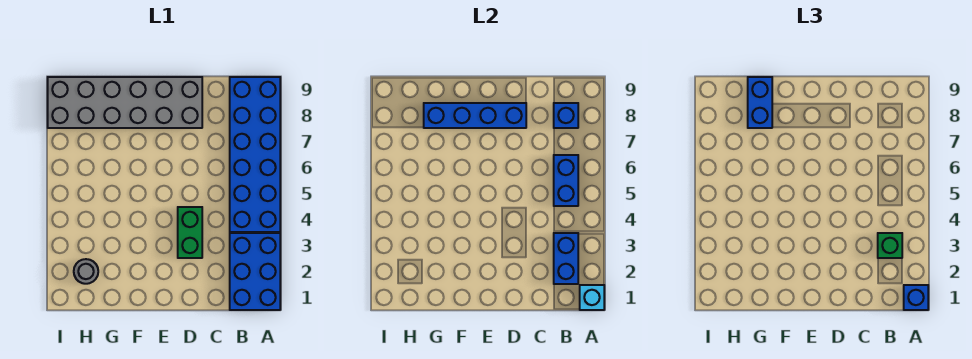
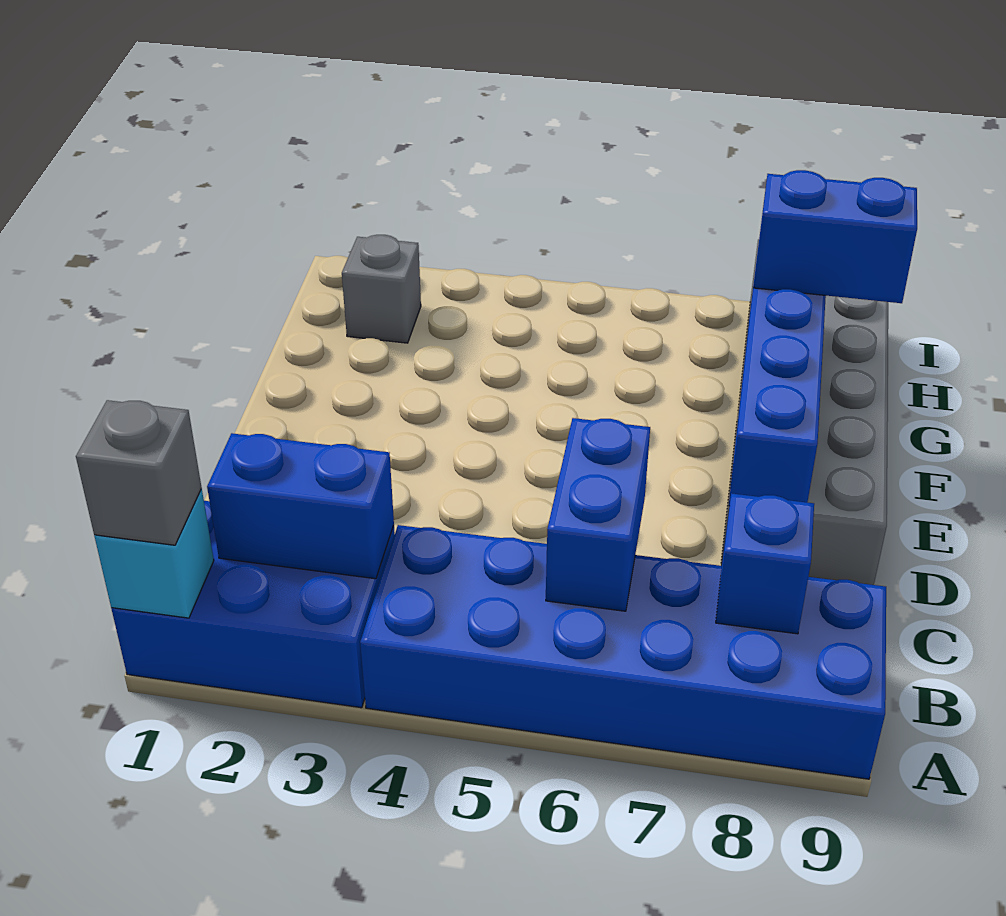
blue 1x1 brick [904,285,928,310] -> grey 1x1 brick [76,400,202,545]
green 1x1 brick [878,233,902,258] -> none
blue 1x2 brick [554,155,578,206] -> blue 1x2 brick turned to [546,418,650,611]
green 1x2 brick [178,207,202,258] -> none
grey 1x1 round brick [74,259,98,284] -> grey 1x1 brick [342,235,421,343]

